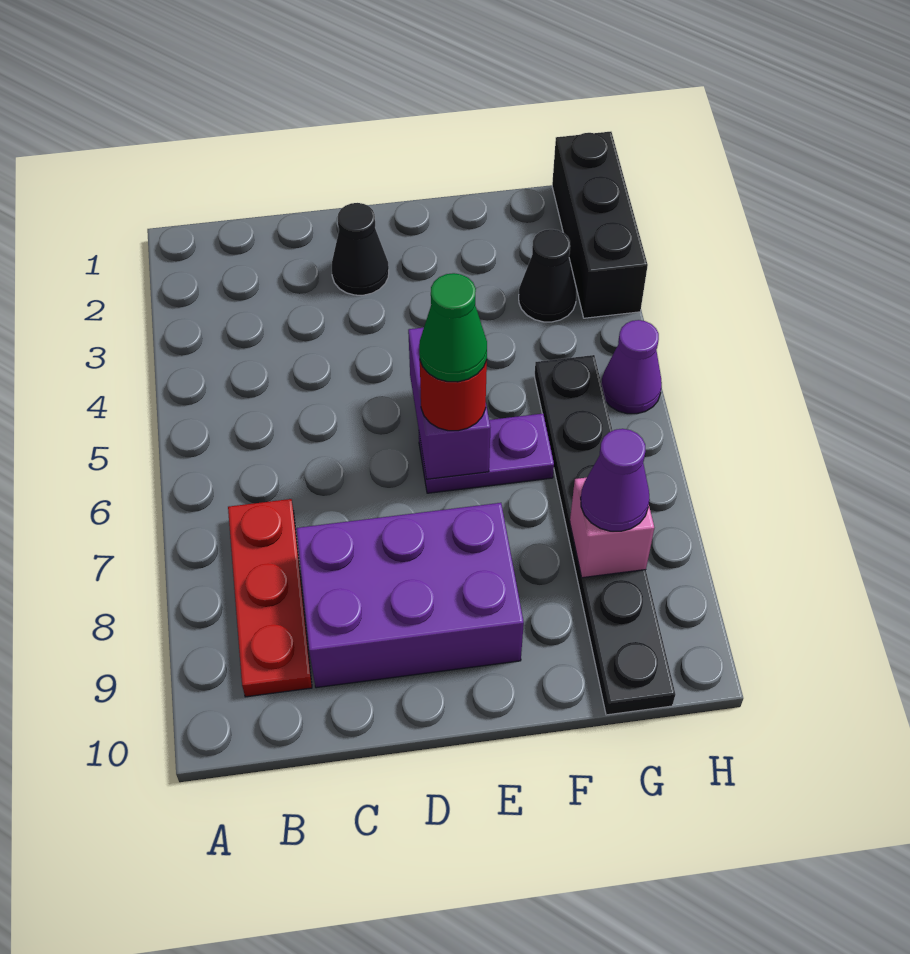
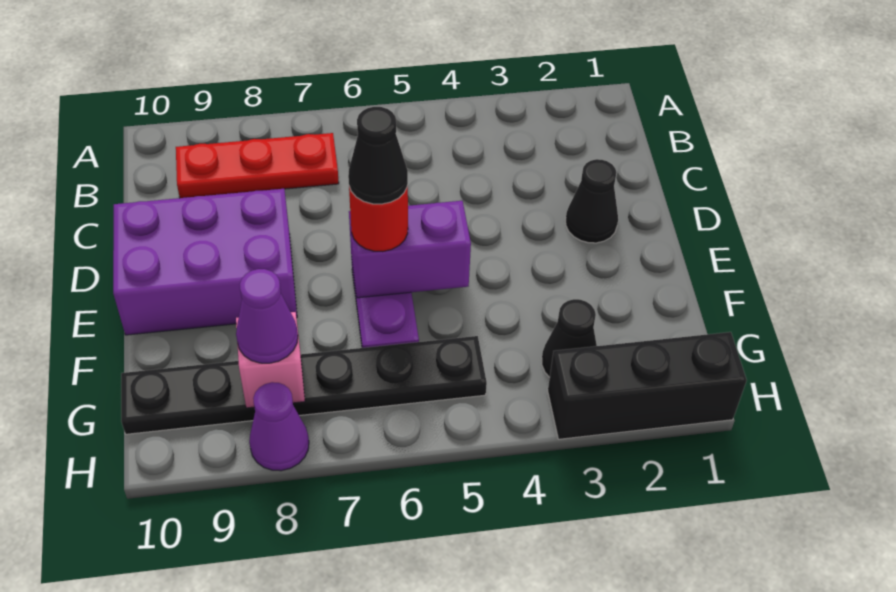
purple 2x3 brick [296,503,524,688] -> purple 2x3 brick turned to [113,189,297,335]
green 1x1 cone [419,273,487,382] -> black 1x1 cone [348,107,408,204]
purple 1x1 cone [601,320,662,414] -> purple 1x1 cone moved to [249,382,309,471]

